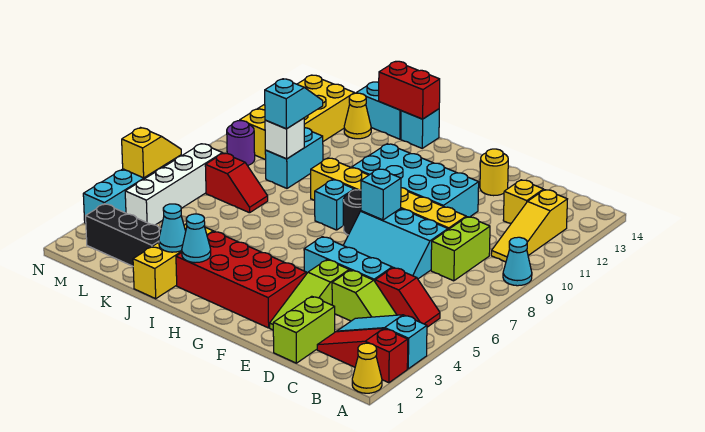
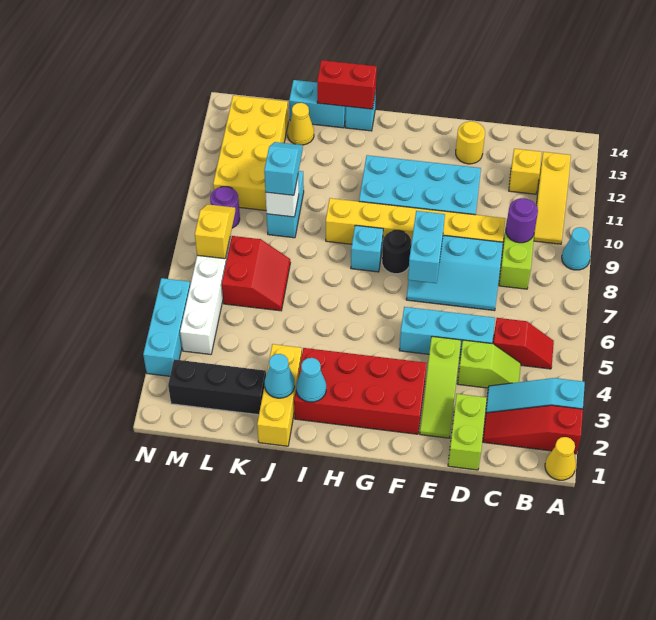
none -> purple 1x1 round brick [506,198,538,243]
cyan 1x1 brick [361,169,401,220] -> cyan 1x2 brick [408,211,445,283]
red 1x2 slope [205,153,268,213] -> red 2x2 slope [222,236,290,311]
yellow 1x2 slope [122,128,181,178] -> yellow 1x2 slope moved to [195,204,235,259]

